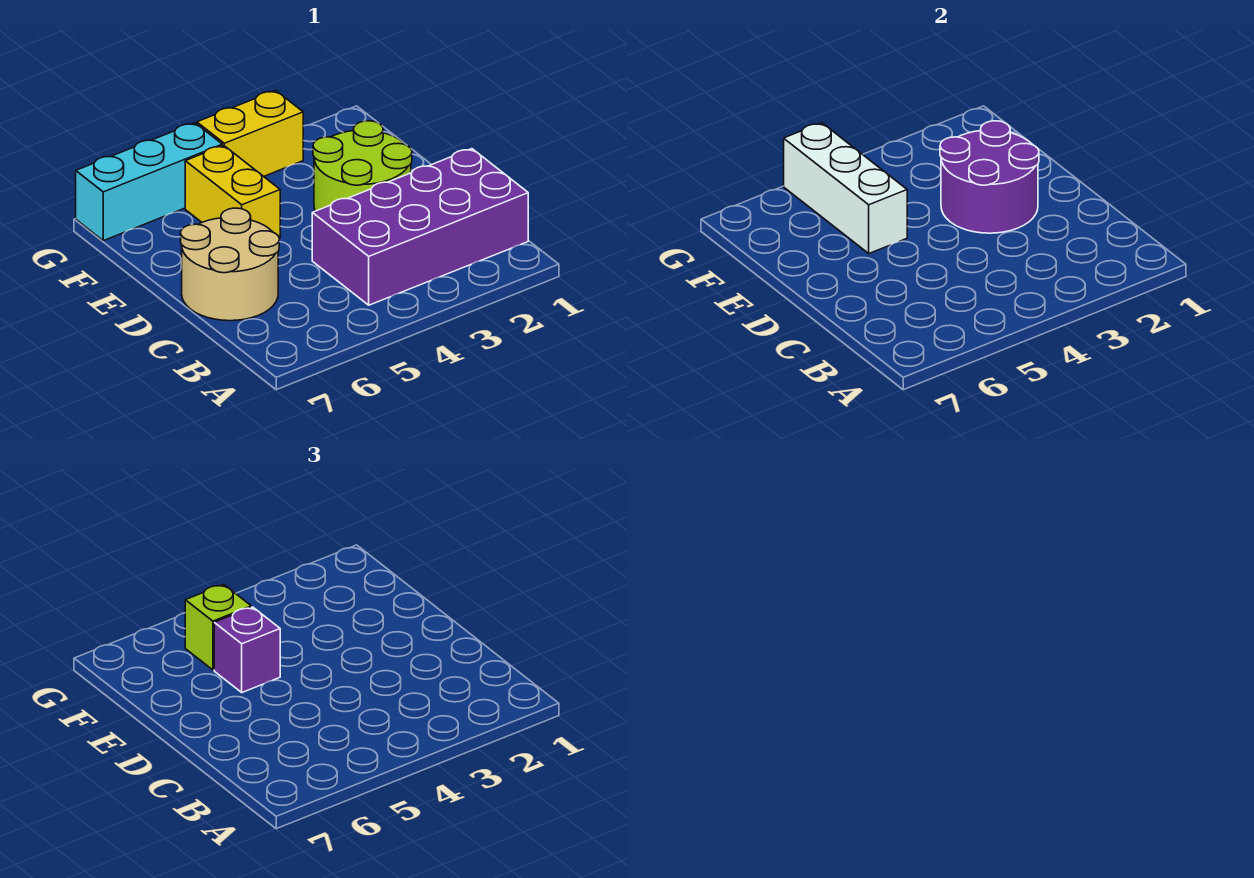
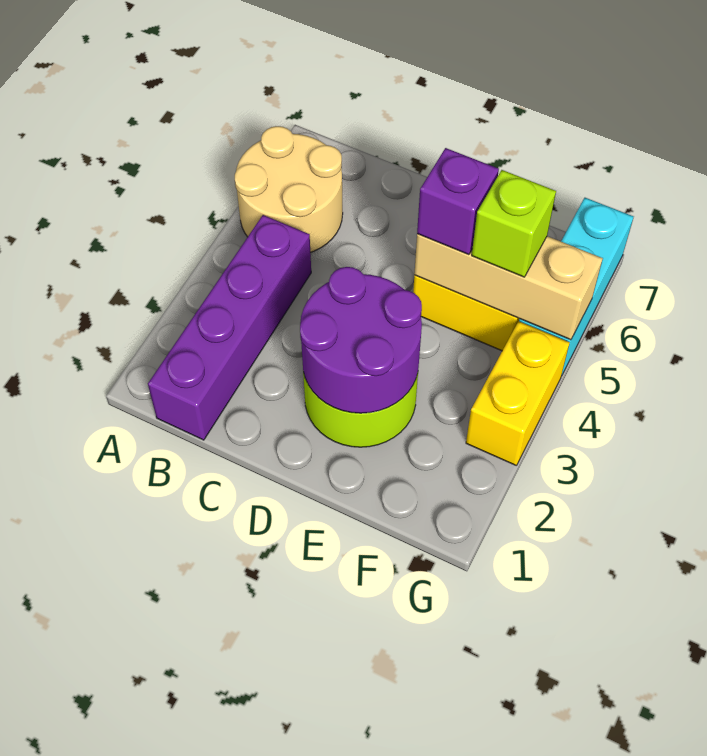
purple 2x4 brick [312,149,528,305] -> purple 1x4 brick [148,215,311,440]
tan 2x2 round brick [181,208,279,321] -> tan 2x2 round brick moved to [235,126,343,253]
white 1x3 brick [784,123,907,253] -> tan 1x3 brick [414,234,603,340]

